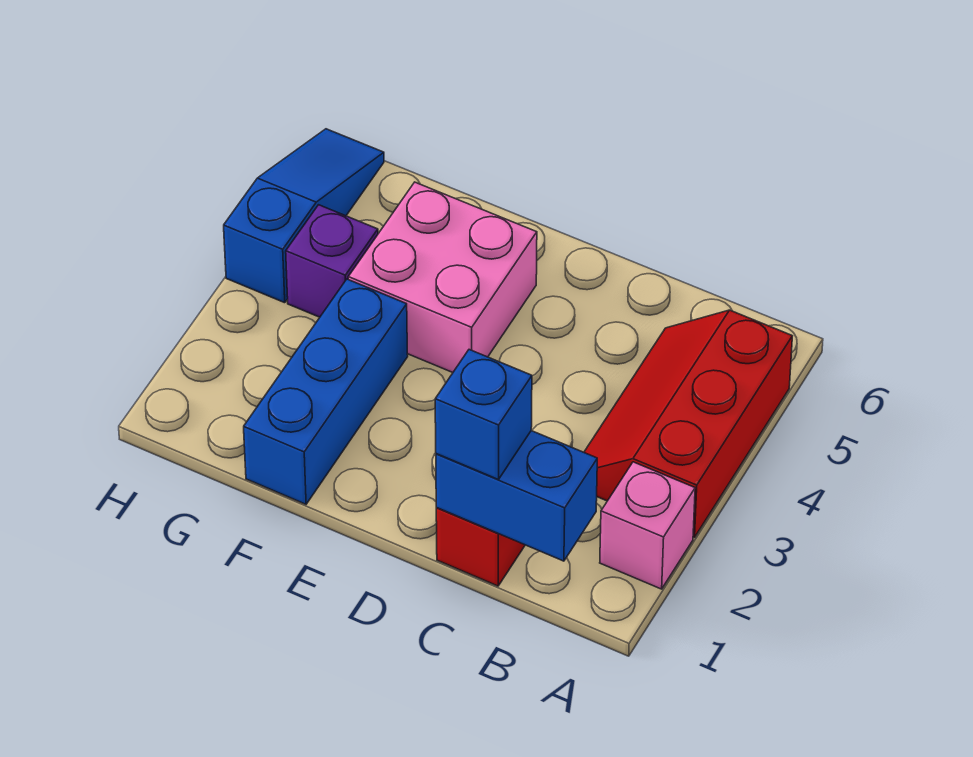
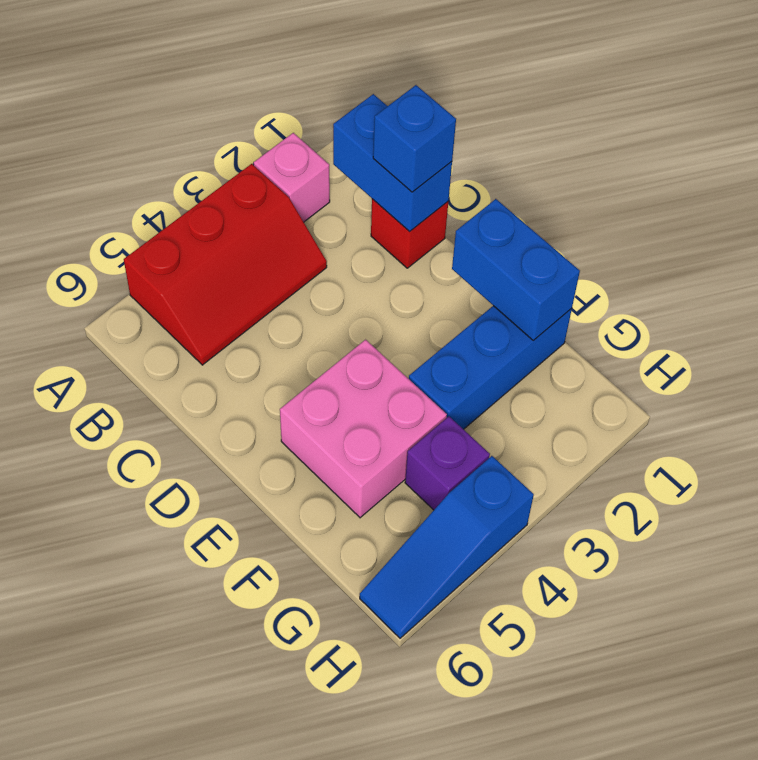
none -> blue 1x2 brick [452,199,580,341]

